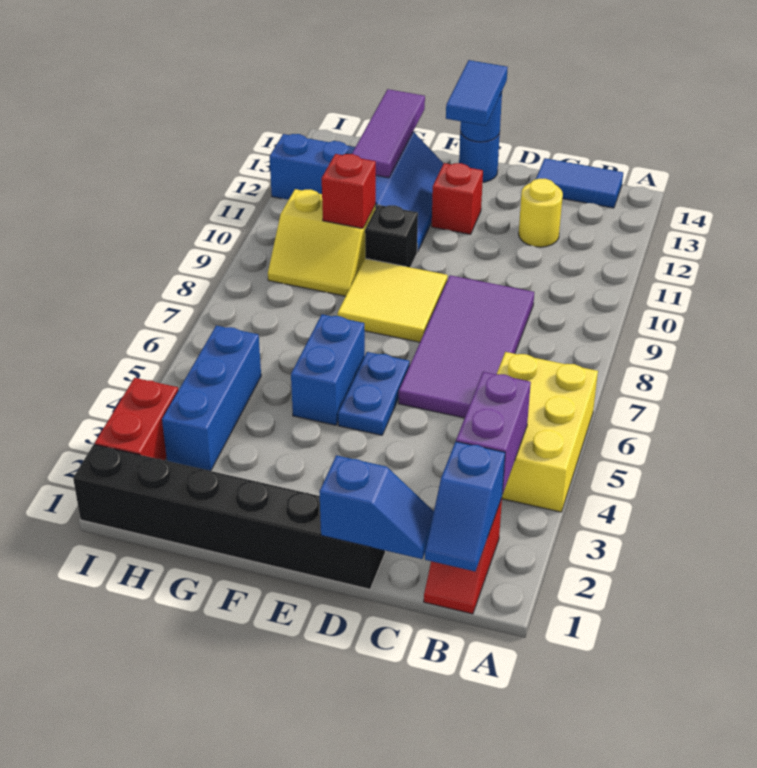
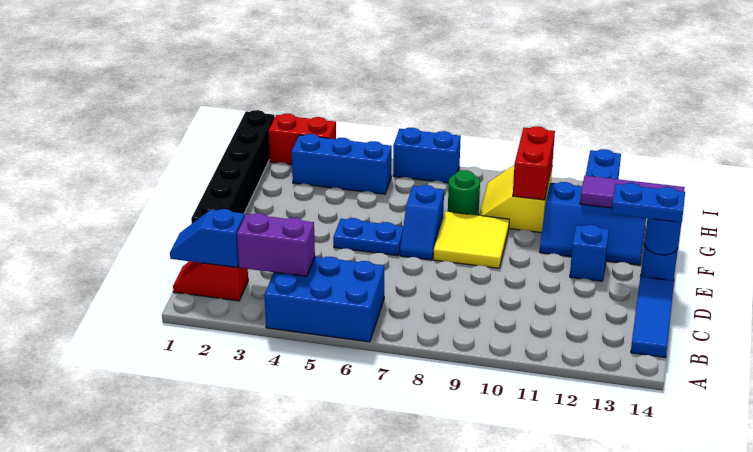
yellow 2x3 brick [497,352,598,512] -> blue 2x3 brick [264,257,384,342]
blue 1x2 tile [536,158,623,208] -> blue 1x3 tile [631,276,674,357]
blue 1x2 slope [319,455,434,559] -> blue 1x2 slope moved to [400,185,444,260]
purple 2x4 tile [399,275,534,418] -> none
yellow 1x1 round brick [519,179,563,247] -> none
red 1x1 brick [432,163,483,234] -> blue 1x1 brick [570,225,609,281]
blue 1x2 tile [446,60,508,126] -> blue 1x2 plate [611,183,685,222]
blue 1x2 brick [291,314,365,425] -> blue 1x2 brick moved to [393,128,461,183]
black 1x1 brick [365,205,418,267] -> none
none -> green 1x1 round brick [448,170,480,215]
red 1x1 brick [322,154,376,228] -> red 1x2 brick [513,126,555,200]

